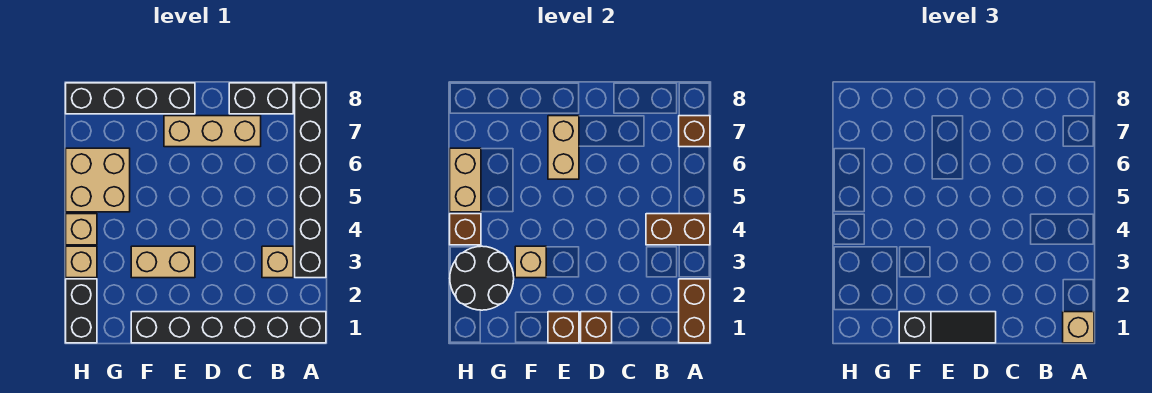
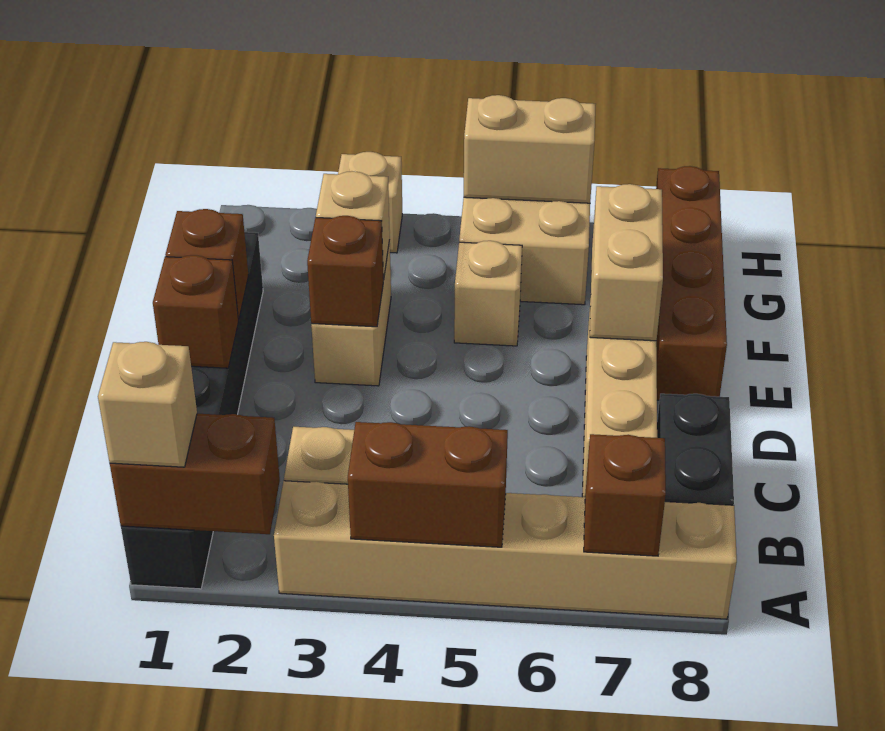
black 1x6 brick [295,83,326,278] -> tan 1x6 brick [274,481,737,619]
brown 1x2 brick [646,214,710,245] -> brown 1x2 brick turned to [348,422,508,547]
black 1x3 slope [899,312,996,343] -> none
tan 1x2 brick [548,116,579,179] -> tan 1x2 brick turned to [590,184,663,341]
black 1x4 brick [66,83,195,114] -> brown 1x4 brick [656,166,727,400]
black 2x2 round brick [450,246,514,310] -> none
black 1x2 brick [66,279,97,343] -> none
tan 1x1 brick [66,214,97,245] -> tan 1x1 brick moved to [454,241,522,346]
brown 1x1 brick [450,214,481,245] -> brown 1x1 brick moved to [307,216,383,327]

